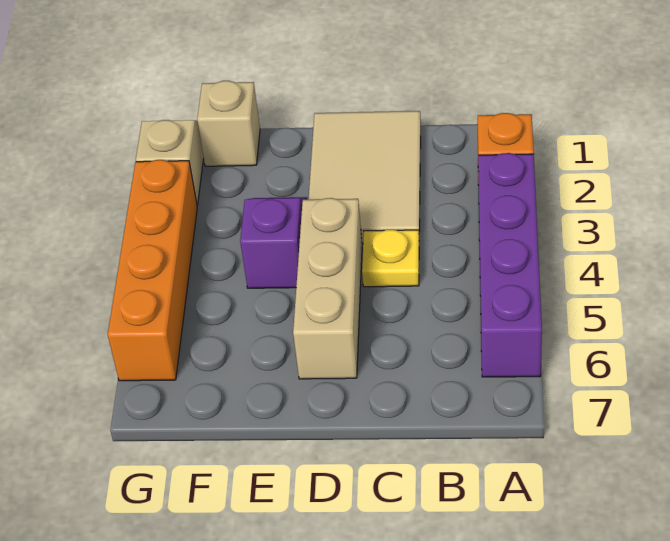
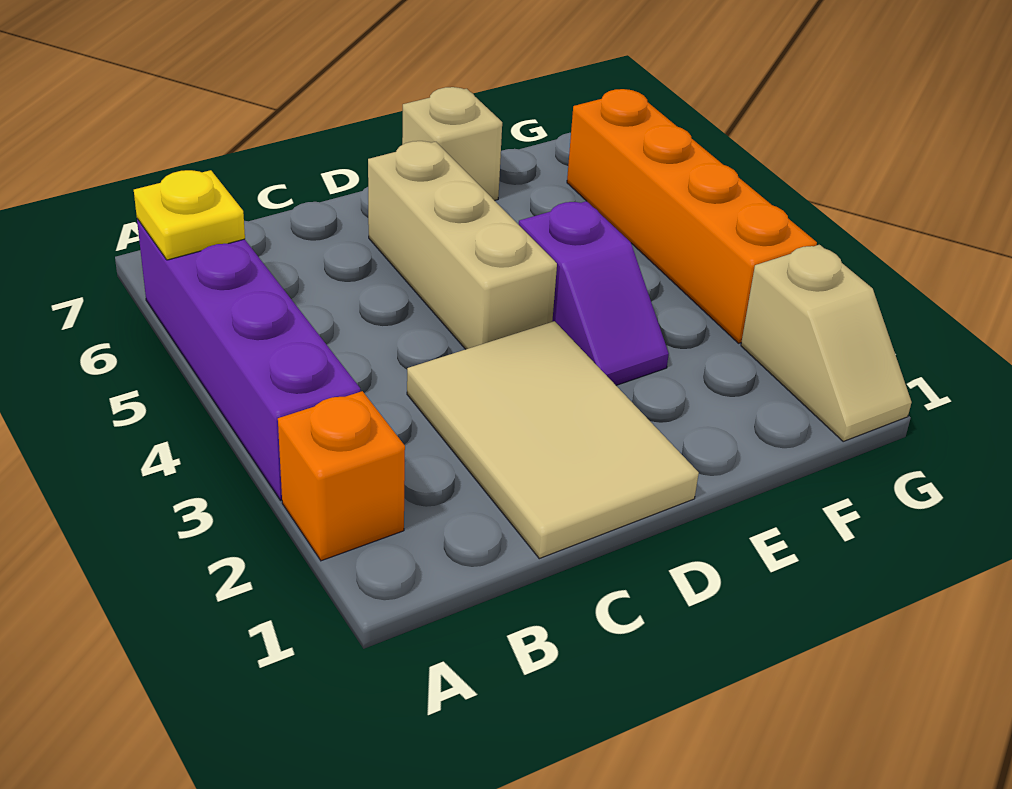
yellow 1x1 plate [362,230,419,287] -> yellow 1x1 plate moved to [134,170,245,260]
tan 1x1 brick [197,81,260,166] -> tan 1x1 brick moved to [402,87,502,201]

